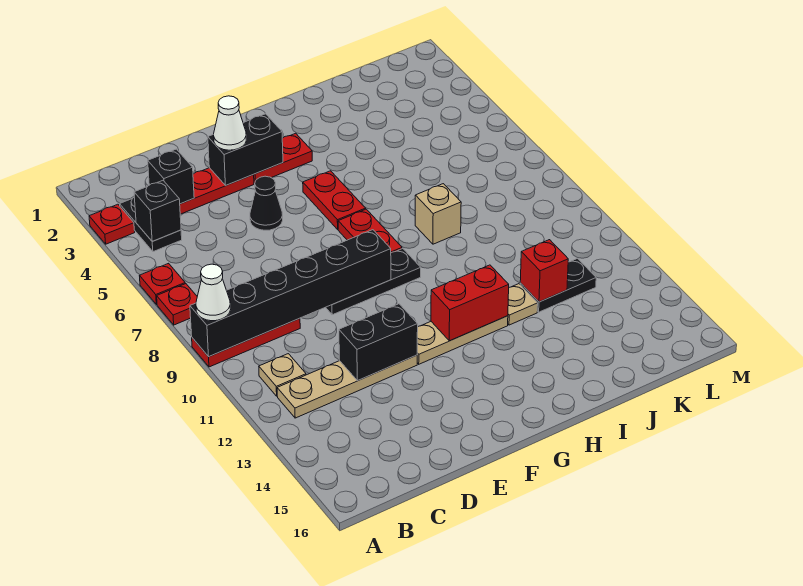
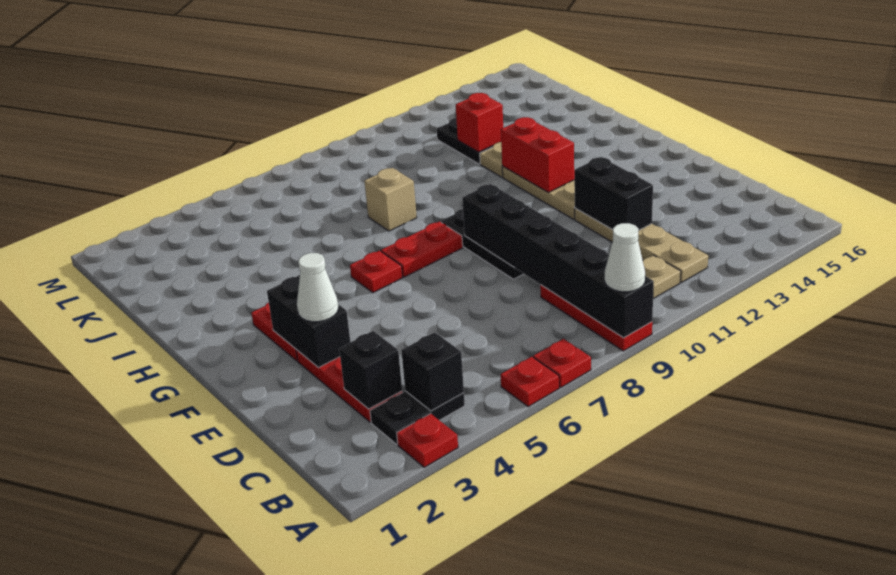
black 1x1 cone [250,176,283,230] -> none
red 1x2 plate [303,171,366,229] -> red 1x1 plate [350,251,403,293]

